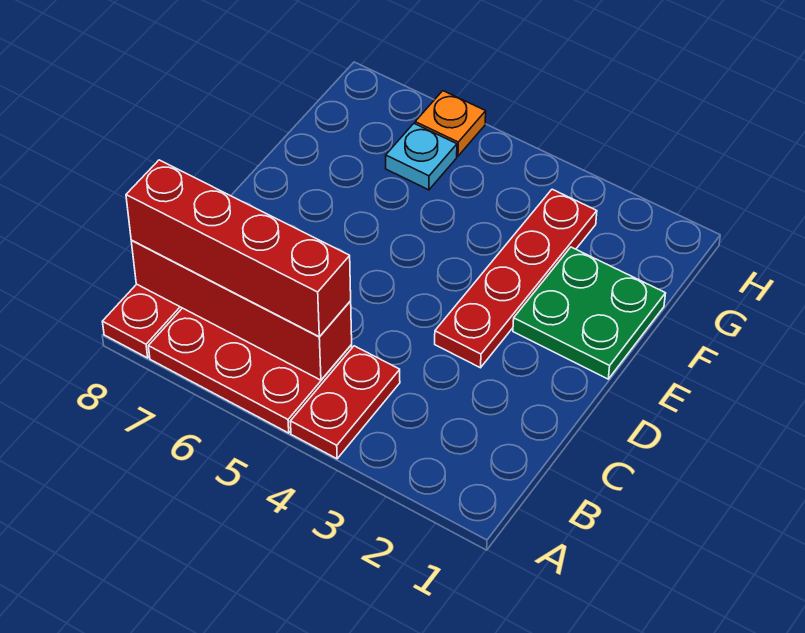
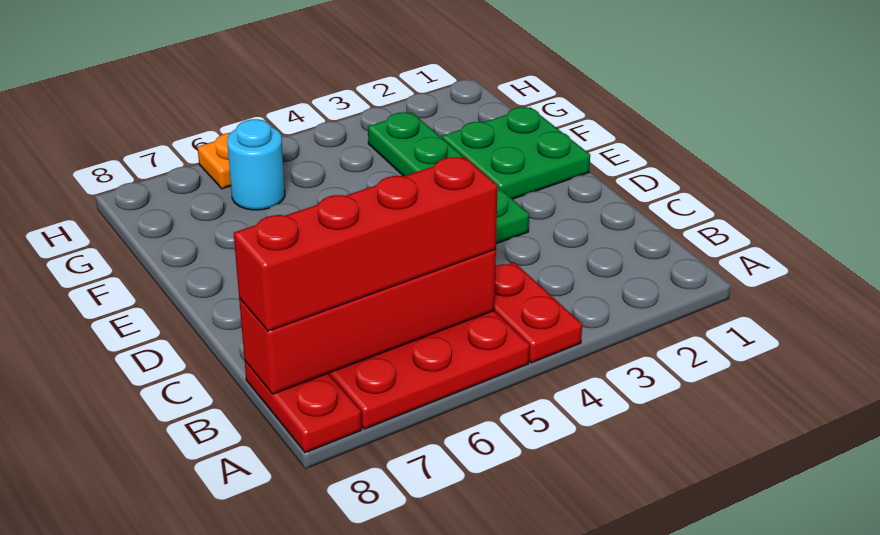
red 1x4 plate [435,189,597,368] -> green 1x4 plate [368,112,529,244]
cyan 1x1 plate [386,124,457,190] -> cyan 1x1 round brick [227,119,285,210]

